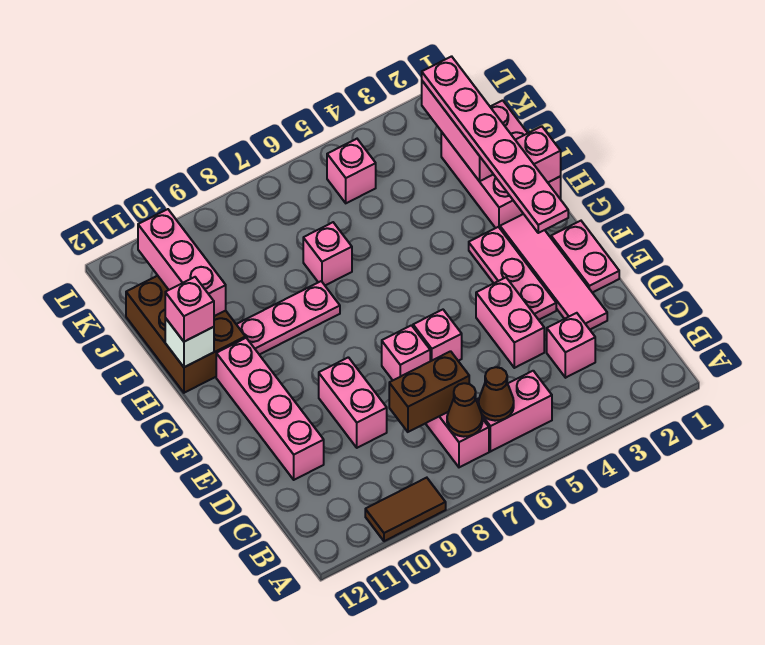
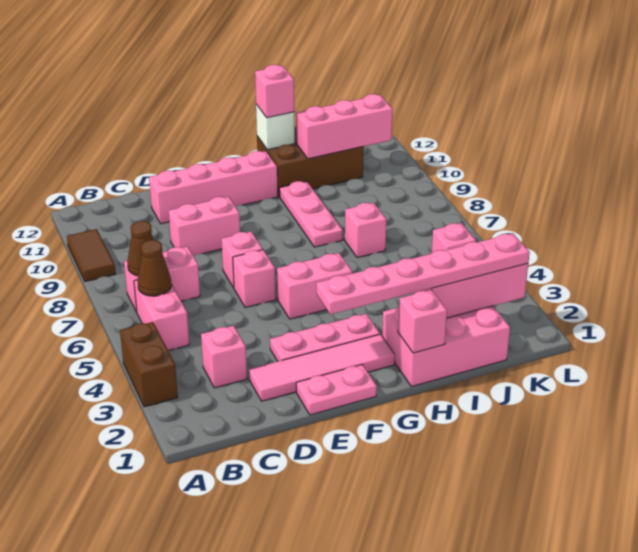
brown 1x2 brick [389,351,469,432] -> brown 1x2 brick moved to [120,322,178,407]
pink 1x2 brick [476,277,544,368] -> pink 1x2 brick moved to [277,253,352,319]

